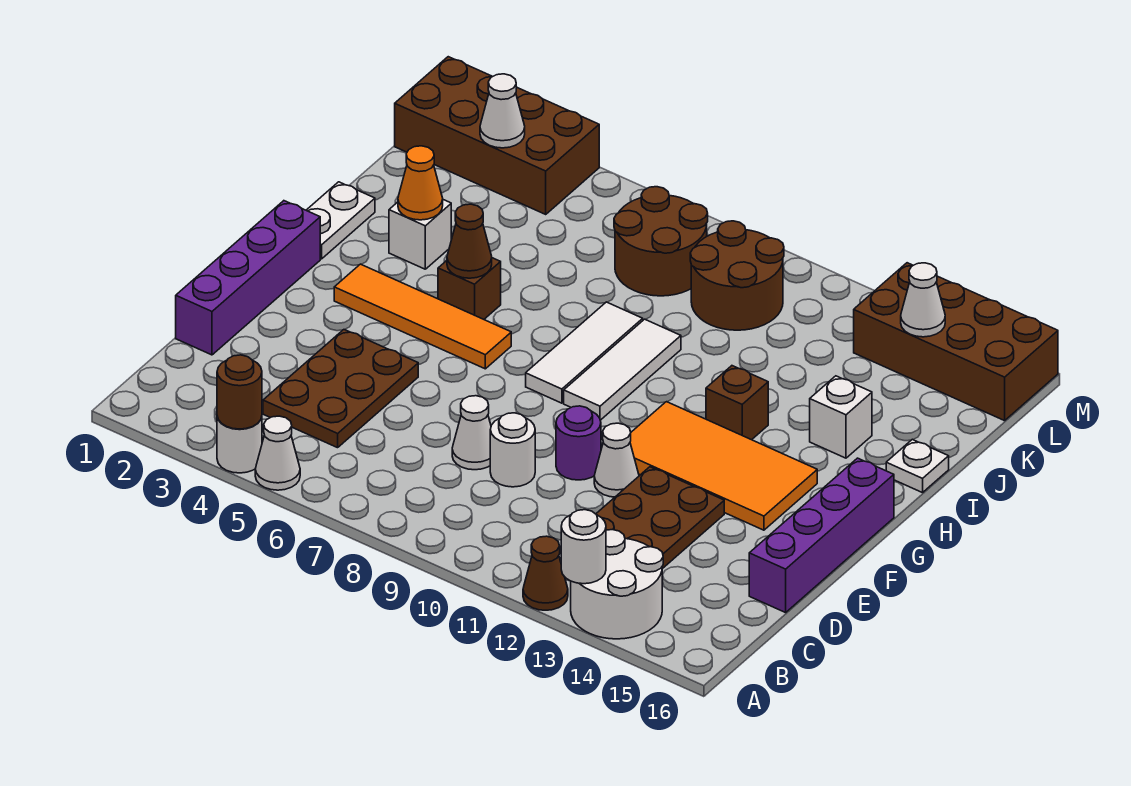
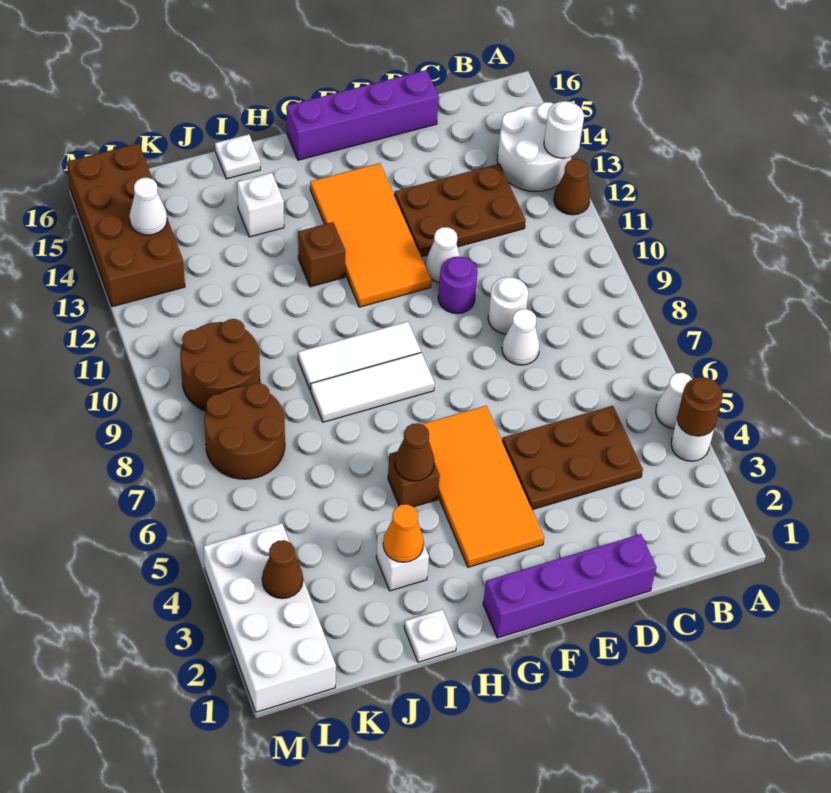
orange 1x4 tile [334,264,511,369] -> orange 2x4 tile [422,406,544,567]
white 1x2 plate [306,182,375,259] -> white 1x1 plate [404,609,457,662]
brown 2x4 brick [395,57,599,214] -> white 2x4 brick [204,523,336,712]
white 1x1 cone [480,74,525,148] -> brown 1x1 cone [262,540,303,599]

